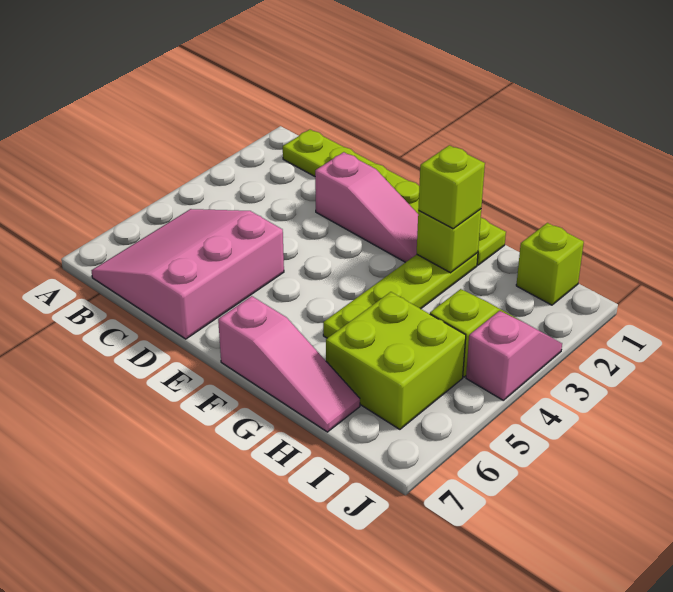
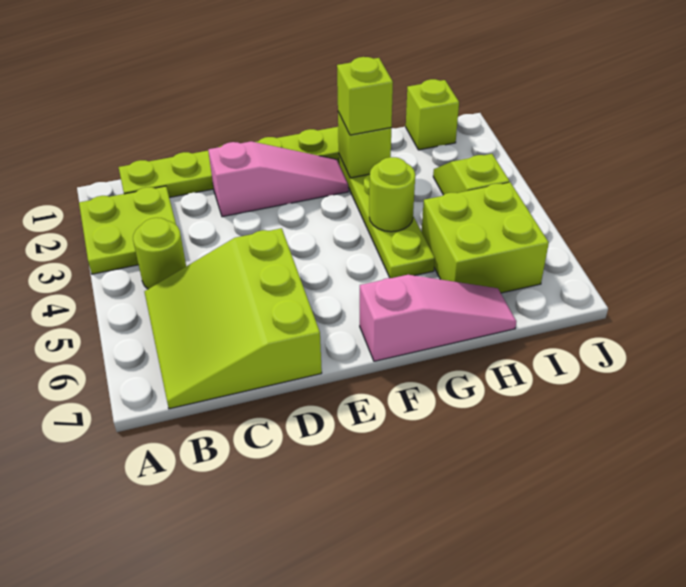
none -> lime 2x2 plate [79,186,176,274]
none -> lime 1x1 round brick [133,218,186,289]
pink 3x3 slope [91,209,284,339] -> lime 3x3 slope [144,228,322,409]
none -> lime 1x1 round brick [369,157,415,232]
pink 1x2 slope [466,311,562,400] -> none

